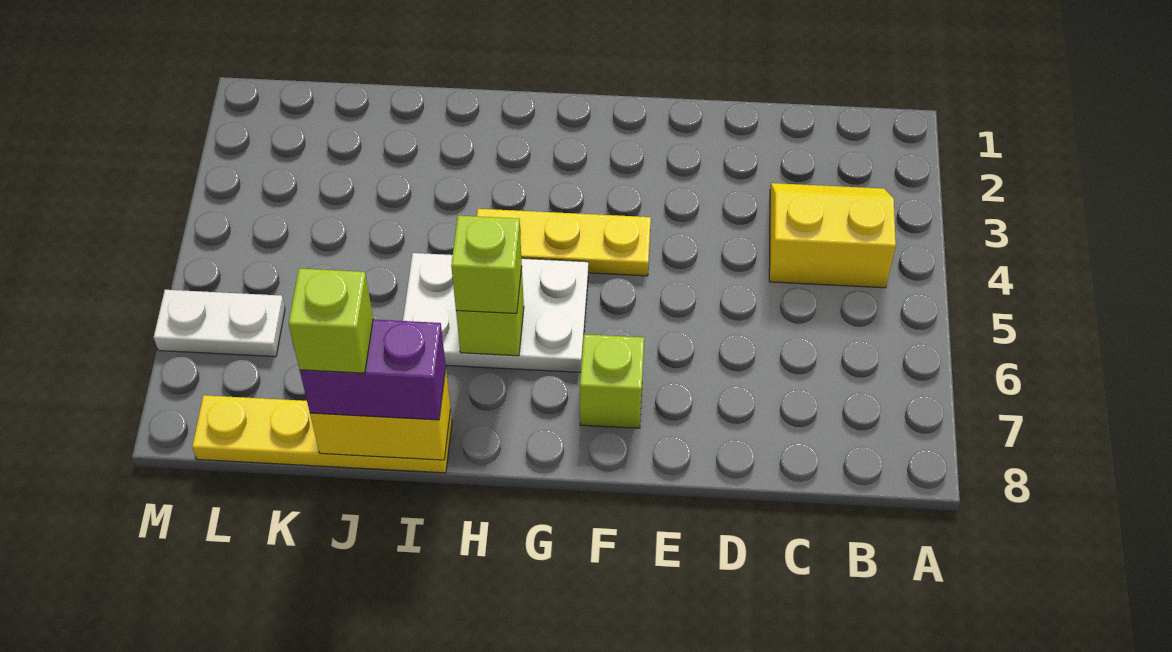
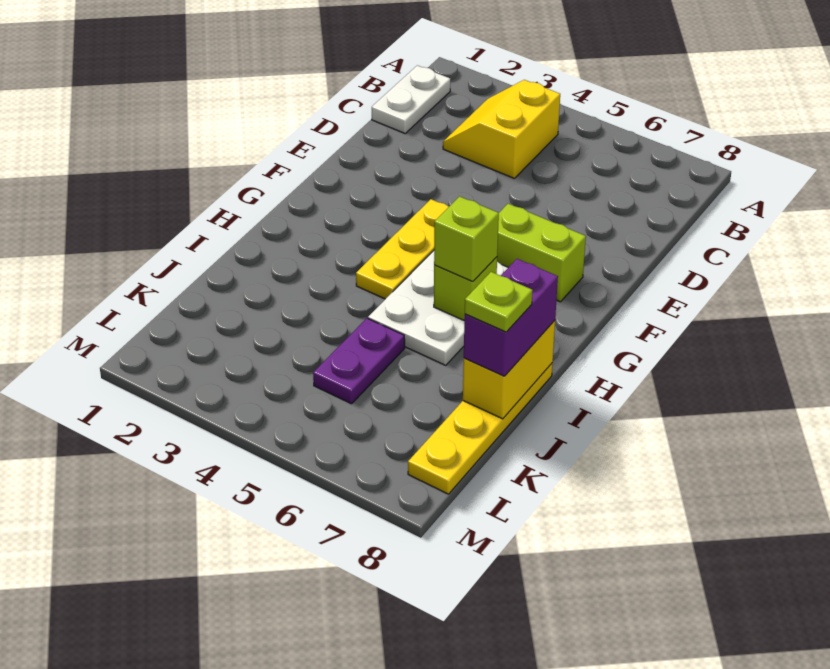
lime 1x1 brick [580,334,644,428] -> lime 1x2 brick [497,204,586,302]
none -> purple 1x2 plate [313,318,405,404]
lime 1x1 brick [289,268,373,373] -> lime 1x1 plate [465,272,533,332]
white 1x2 plate [154,290,285,357] -> white 1x2 plate moved to [372,65,450,133]

